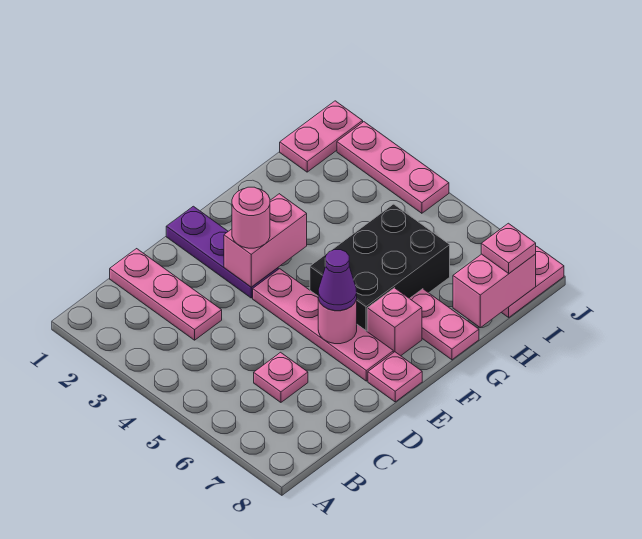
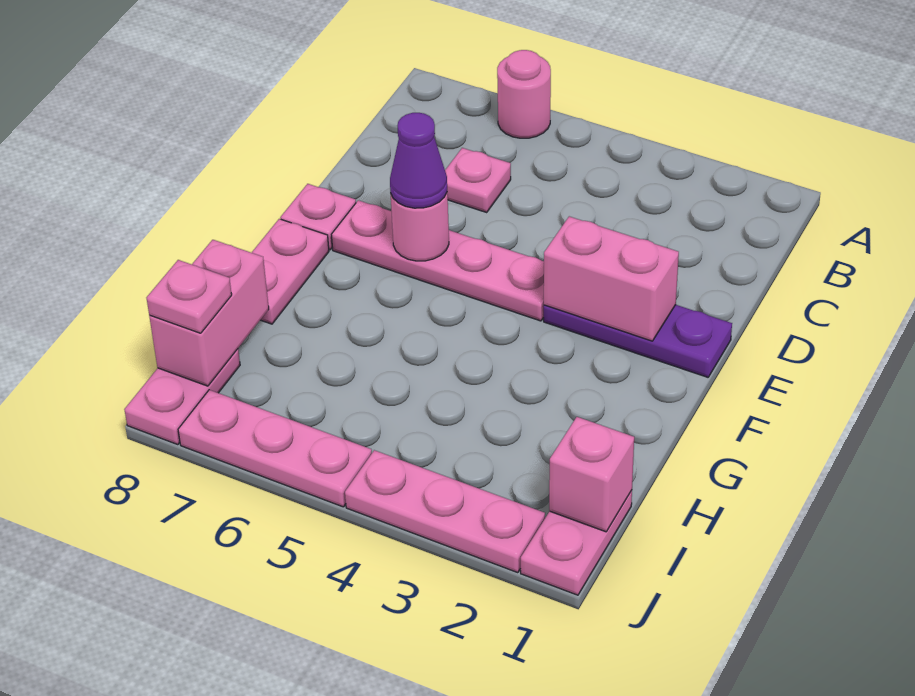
pink 1x3 plate [110,249,222,340] -> pink 1x3 plate moved to [178,390,372,507]
pink 1x2 brick [224,194,307,287] -> pink 1x2 brick turned to [544,216,679,341]
pink 1x1 round brick [232,187,270,248] -> pink 1x1 round brick moved to [497,50,551,138]
black 2x3 brick [310,204,450,331] -> none
pink 1x1 brick [367,288,422,356] -> pink 1x1 brick moved to [549,417,634,532]
pink 1x2 plate [410,289,479,360] -> pink 1x2 plate turned to [252,219,329,324]

